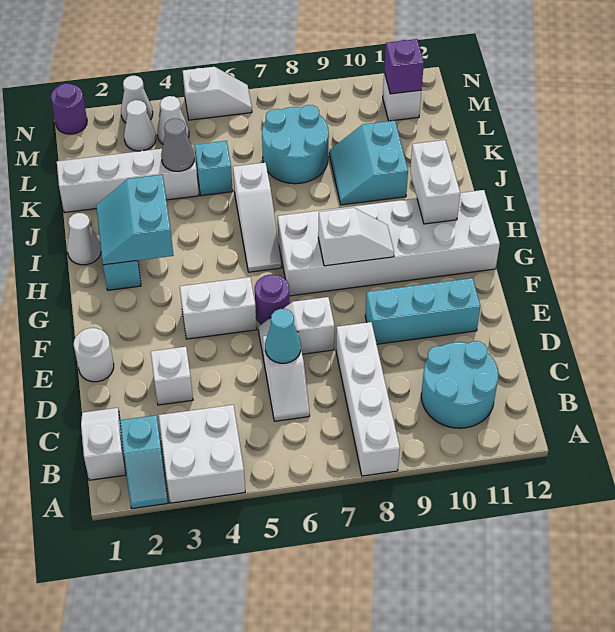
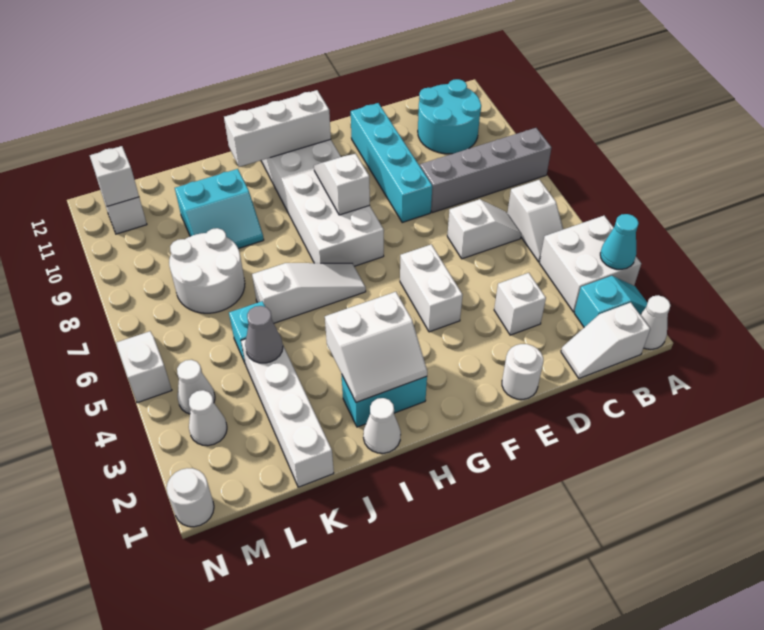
white 1x4 brick [336,322,400,476] -> grey 1x4 brick [420,128,552,213]
cyan 1x1 cone [265,309,301,363] -> cyan 1x1 cone moved to [600,214,639,269]
white 1x2 slope [258,297,335,359] -> white 1x2 slope moved to [507,180,563,262]
cyan 1x3 brick [365,278,480,344] -> cyan 1x4 brick [351,103,432,223]
purple 1x1 round brick [255,275,290,324] -> none
cyan 2x2 slope [96,175,174,265] -> white 2x2 slope [325,292,427,402]
white 1x2 brick [410,140,460,224] -> white 1x3 brick [224,90,331,167]
cyan 2x2 round brick [262,105,329,184] -> white 2x2 round brick [169,228,245,313]
purple 1x1 brick [384,39,424,94] -> white 1x1 brick [90,146,139,207]
purple 1x1 round brick [51,83,87,134] -> white 1x1 round brick [167,468,214,527]
white 1x1 cone [121,76,153,123] -> white 1x1 cone moved to [640,295,671,349]

